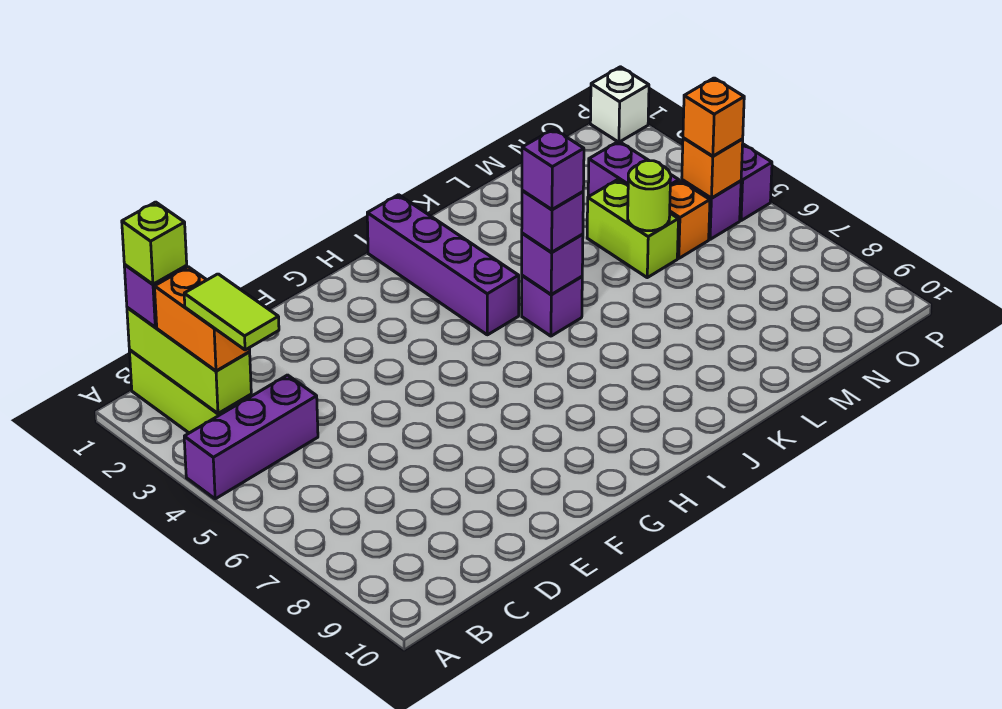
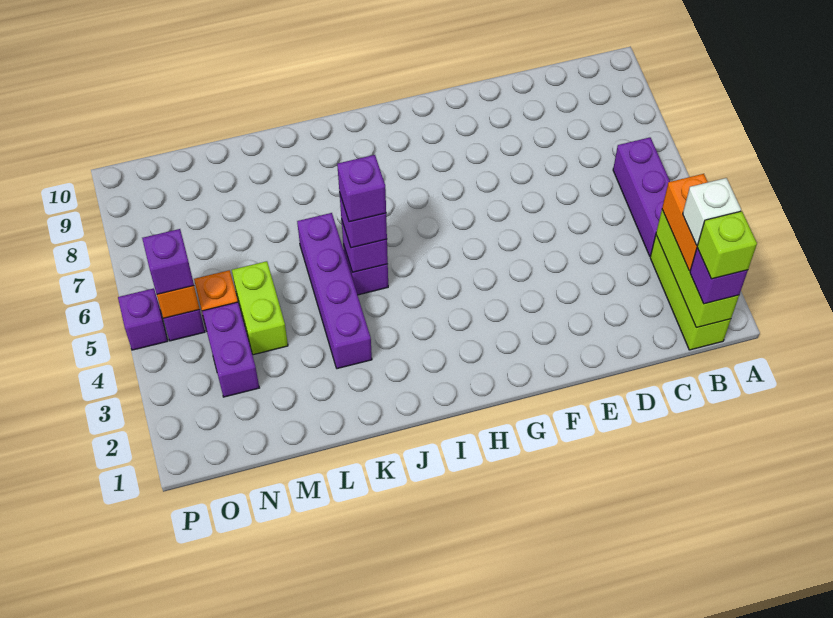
purple 1x3 brick [184,375,318,499] -> purple 1x3 brick turned to [613,137,670,256]
lime 1x2 tile [184,274,279,350] -> none
purple 1x4 brick [367,195,519,335] -> purple 1x4 brick moved to [297,213,372,369]
lime 1x1 round brick [628,160,671,231] -> none
orange 1x1 brick [683,78,744,156] -> purple 1x1 brick [142,229,194,294]
white 1x1 brick [590,67,649,142] -> white 1x1 brick moved to [683,178,741,245]

